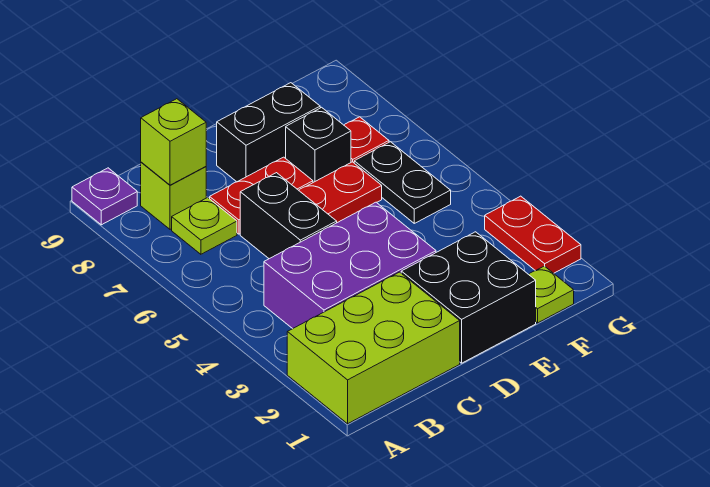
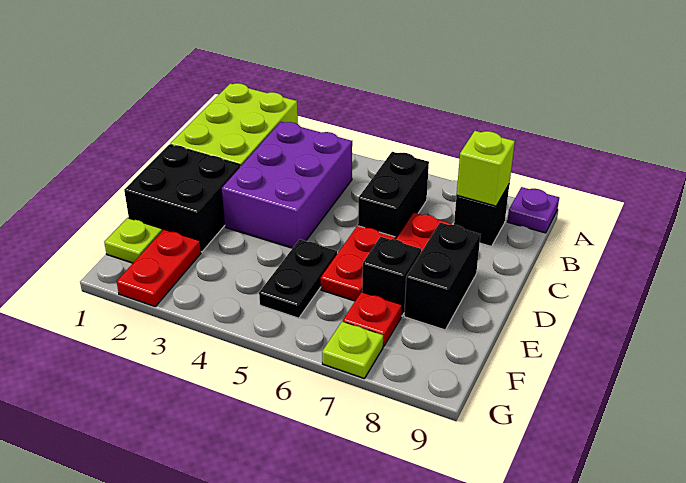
lime 1x1 plate [172,197,237,254] -> lime 1x1 plate moved to [322,322,383,378]
lime 1x1 brick [141,162,206,229] -> black 1x1 brick [454,185,509,246]
black 1x2 brick [240,173,337,259] -> black 1x2 brick turned to [358,152,429,239]
black 1x2 plate [354,142,451,223] -> black 1x2 plate turned to [259,239,337,318]
red 1x2 plate [485,196,581,273] -> red 1x2 plate turned to [117,229,201,306]

